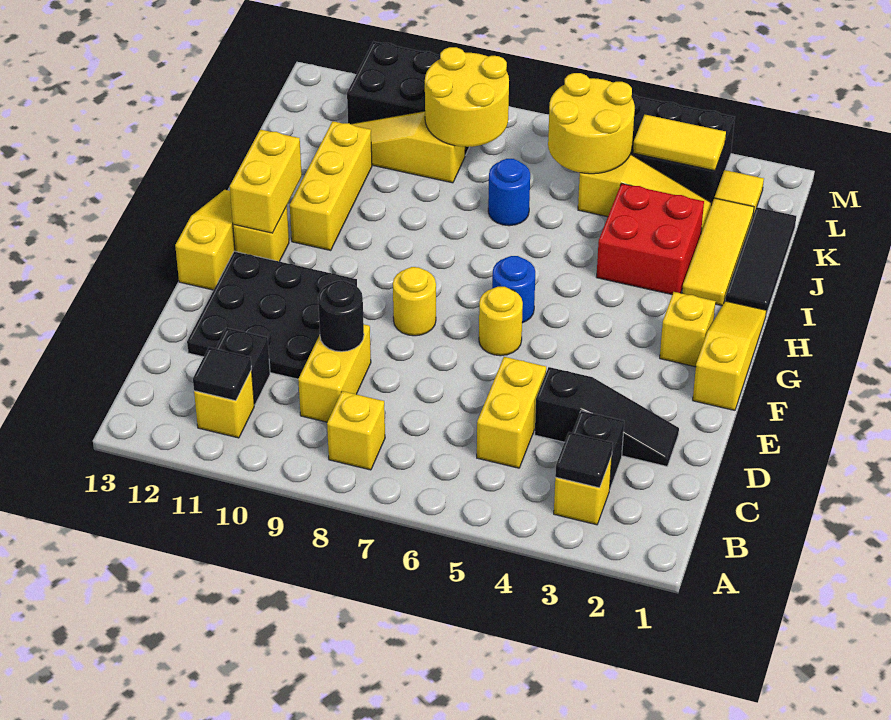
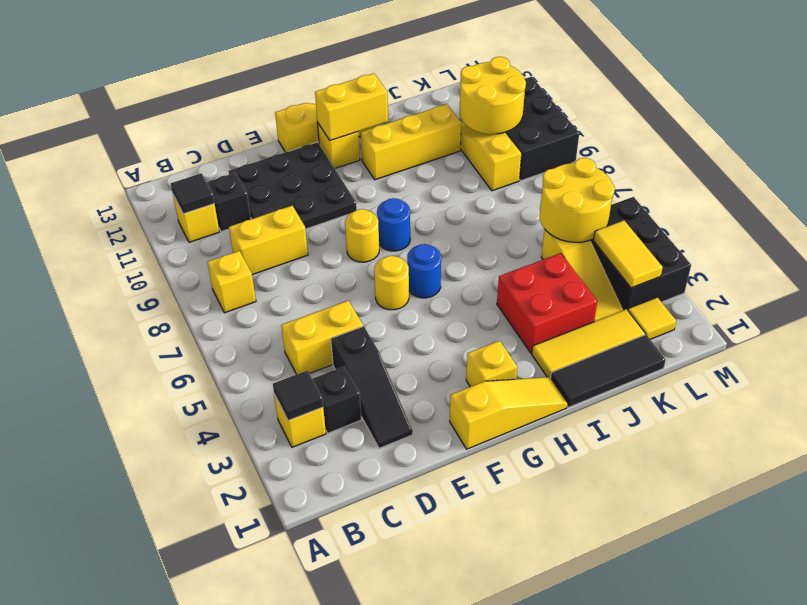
black 1x1 round brick [318,281,364,352] -> none
blue 1x1 round brick [488,159,530,226] -> blue 1x1 round brick moved to [377,198,410,251]
yellow 2x2 round brick [425,47,509,147] -> yellow 2x2 round brick moved to [459,57,526,134]

